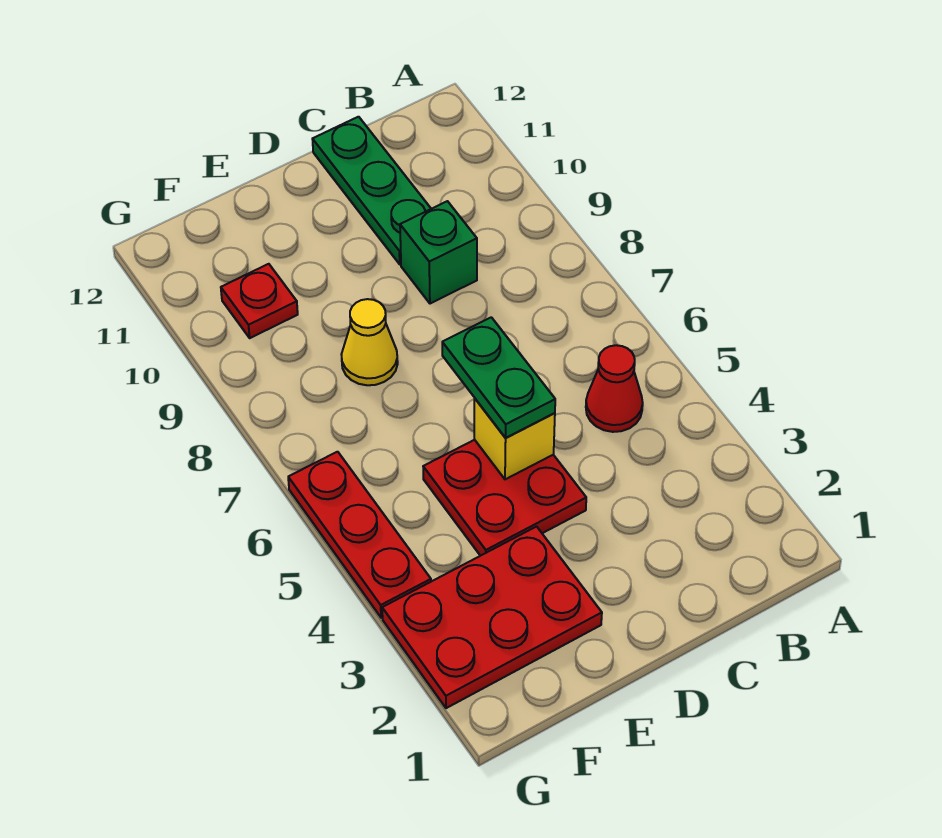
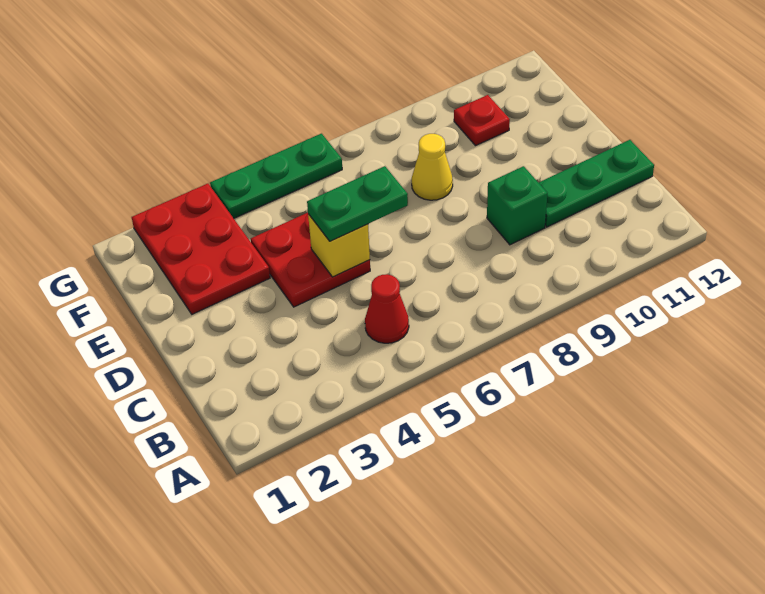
red 1x3 plate [288,452,431,618] -> green 1x3 plate [210,134,342,218]

